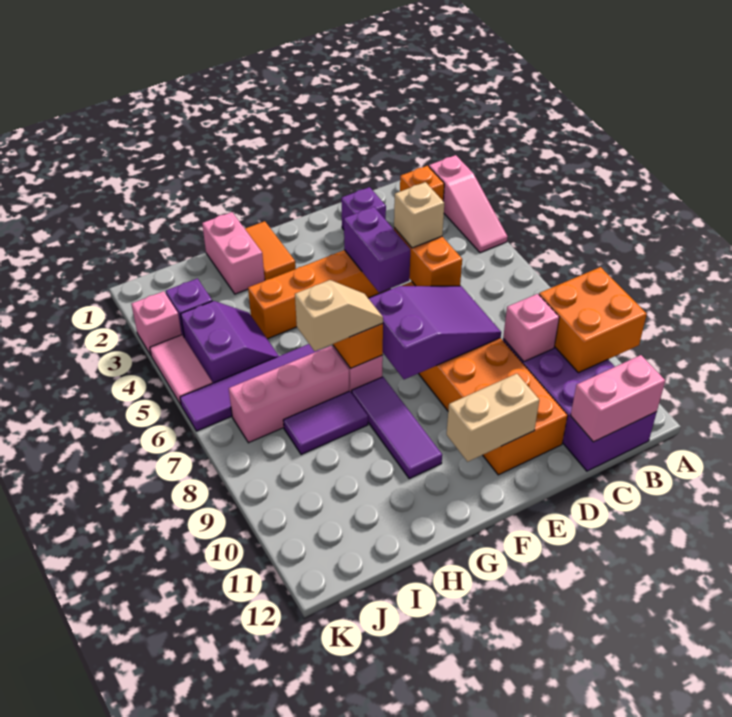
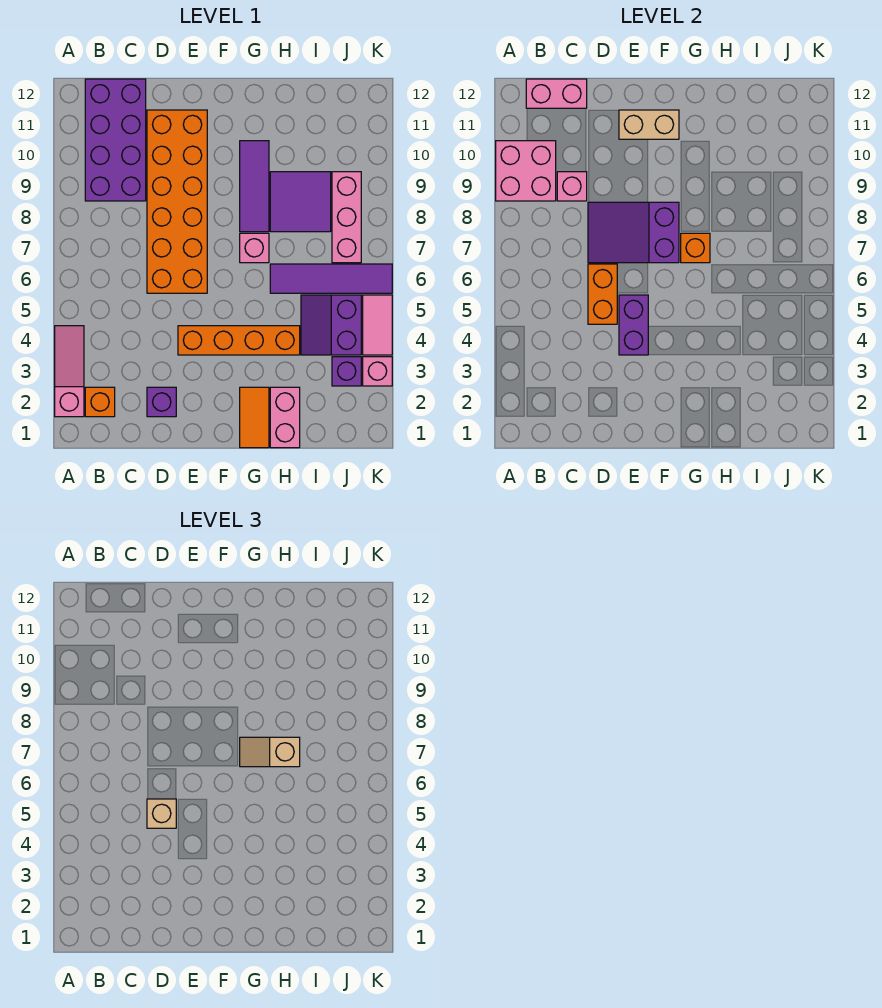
orange 2x2 brick [539,267,647,373] -> pink 2x2 brick [496,141,556,201]
pink 1x3 brick [229,346,349,443] -> pink 1x3 brick turned to [332,172,361,263]
purple 1x2 tile [283,391,368,455] -> purple 2x2 tile [270,172,331,232]

